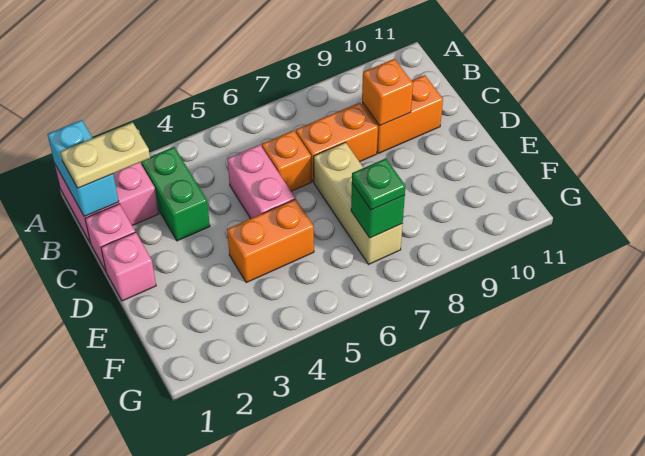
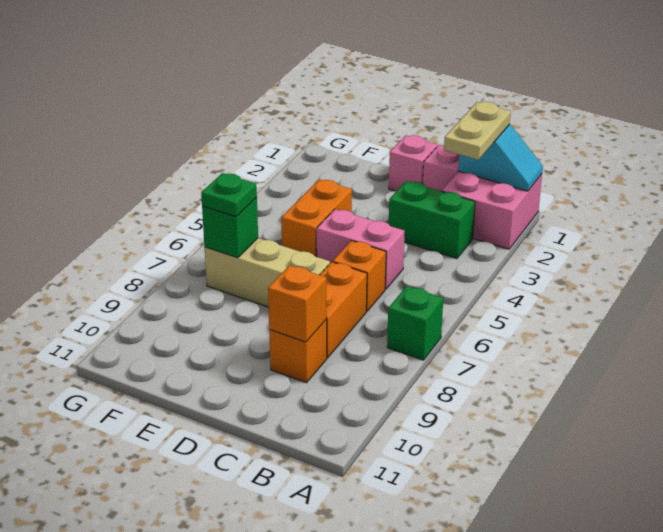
cyan 1x2 brick [47,120,119,217] -> cyan 1x2 slope [458,124,543,191]
none -> green 1x1 brick [387,286,443,360]
orange 1x2 brick [362,75,443,153] -> orange 1x1 brick [269,320,327,383]

